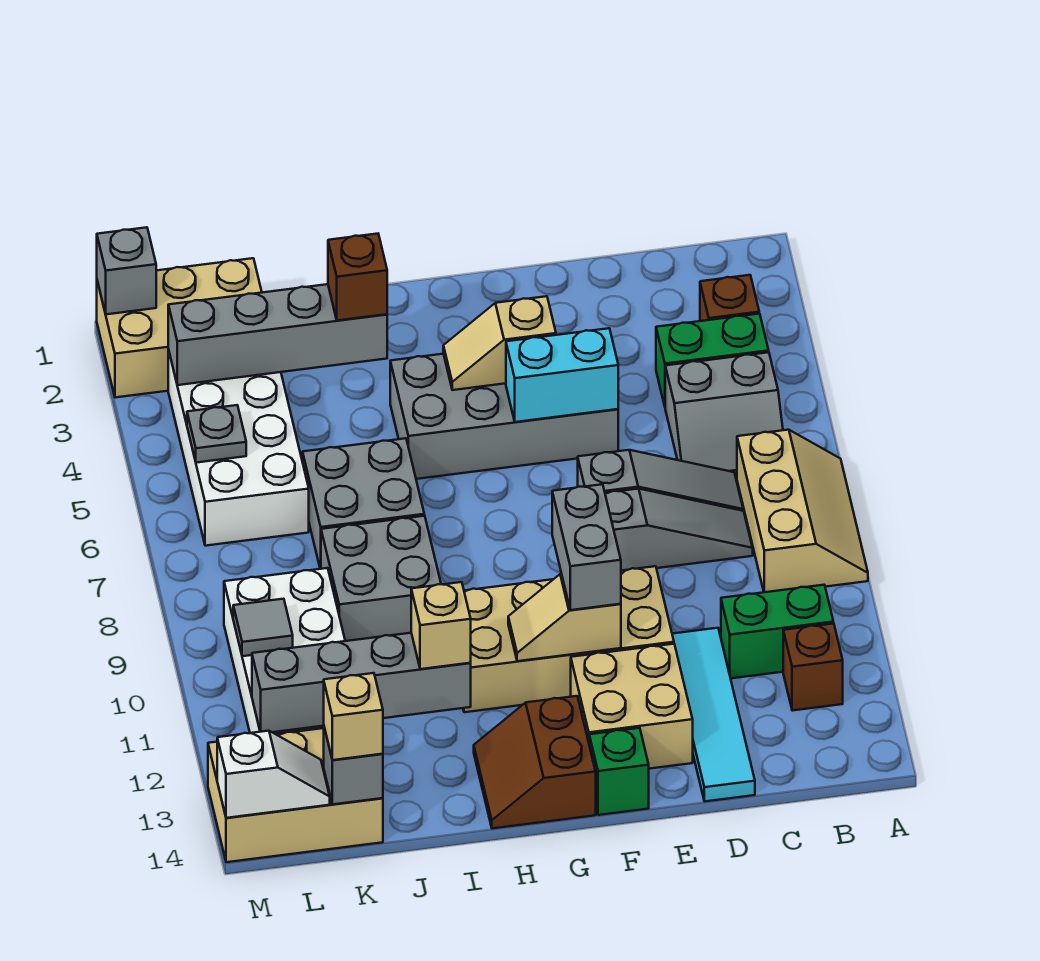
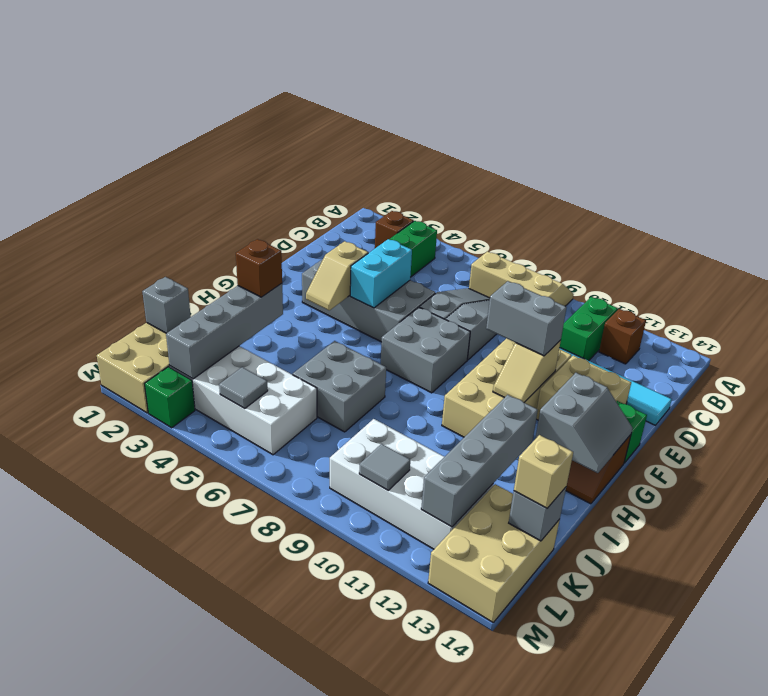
grey 2x2 slope [665,352,783,478] -> grey 2x2 slope moved to [535,373,632,473]
grey 2x4 brick [390,354,618,479] -> grey 2x4 brick turned to [302,259,435,342]
grey 2x2 brick [321,516,441,641] -> grey 2x2 brick moved to [381,307,470,393]
tan 1x1 brick [411,582,471,669] -> none
grey 1x1 plate [187,405,246,463] -> grey 1x1 tile [219,367,268,409]
white 1x2 slope [217,731,330,818] -> none
grey 1x1 brick [97,227,156,314] -> grey 1x1 brick moved to [142,277,191,333]
none -> green 1x1 brick [145,367,195,428]

